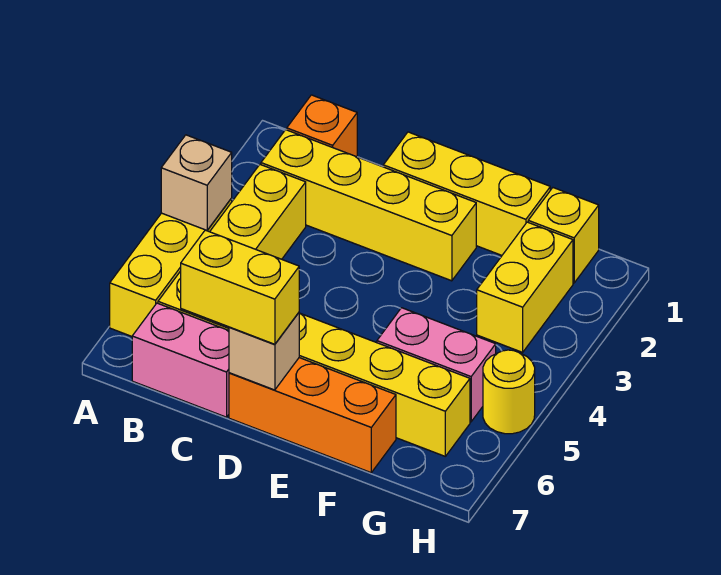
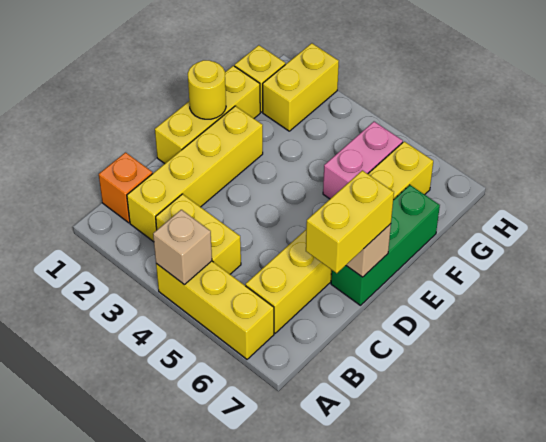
pink 1x2 brick [132,303,229,417] -> none
orange 1x3 brick [229,358,396,472] -> green 1x3 brick [331,185,440,305]
yellow 1x2 brick [477,222,573,352] -> yellow 1x2 brick turned to [263,43,339,131]
yellow 1x1 round brick [483,350,535,434] -> yellow 1x1 round brick moved to [188,60,226,119]

